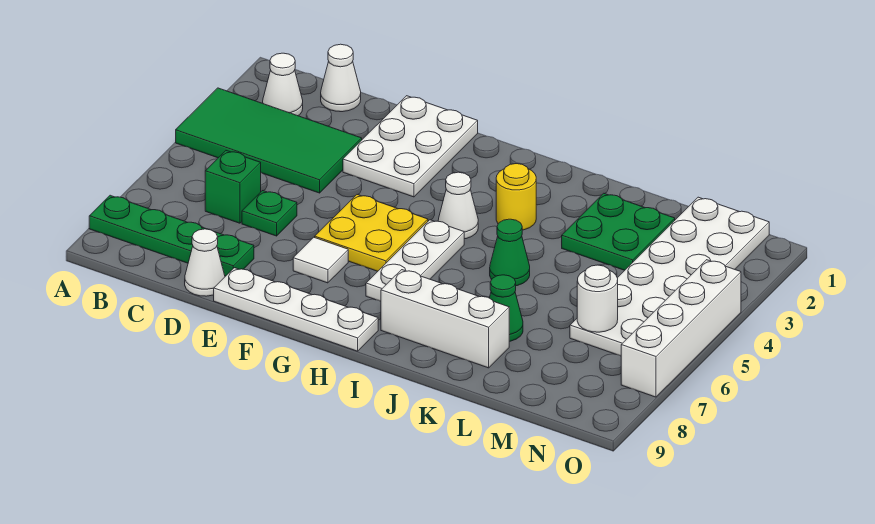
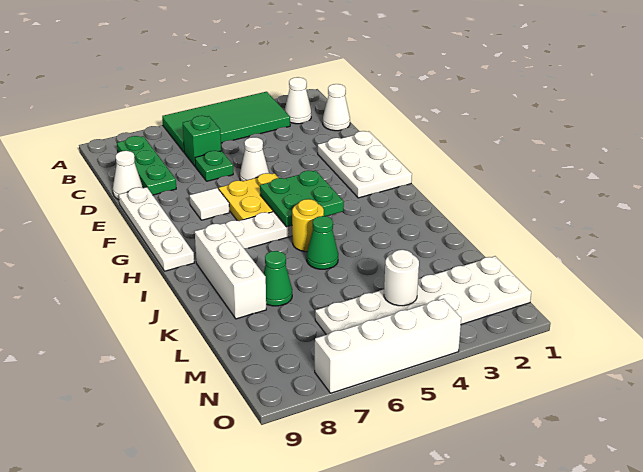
green 2x4 tile [176,88,362,193] -> green 2x4 tile turned to [162,92,290,152]
green 1x4 plate [89,195,254,276] -> green 1x3 plate [117,136,176,195]
white 2x3 plate [343,96,478,197] -> white 2x3 plate turned to [318,131,412,198]
white 1x1 cone [438,172,478,239] -> white 1x1 cone moved to [240,137,269,181]
yellow 1x1 round brick [496,164,536,230] -> yellow 1x1 round brick moved to [292,199,324,252]
green 2x2 plate [562,193,675,270] -> green 2x2 plate moved to [260,171,344,227]
white 1x1 round brick [577,265,618,332] -> white 1x1 round brick moved to [384,250,419,306]

